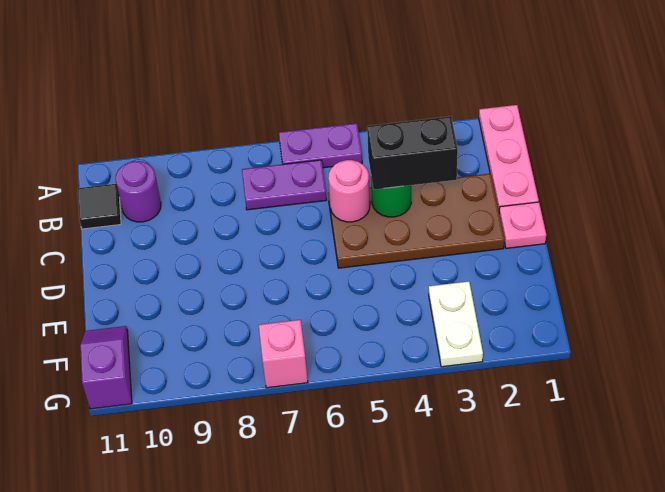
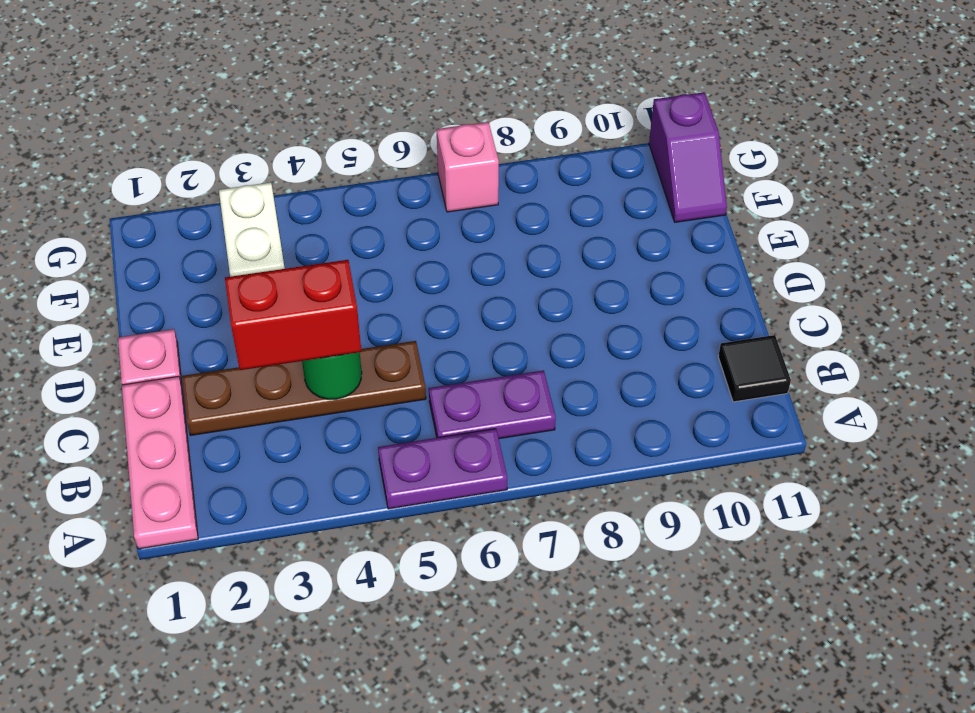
purple 1x1 round brick [115,161,161,222] -> none
brown 2x4 plate [328,174,504,268] -> brown 1x4 plate [182,341,426,436]
black 1x2 brick [367,116,458,189] -> red 1x2 brick [225,260,361,370]
pink 1x1 round brick [328,160,370,222] -> none

